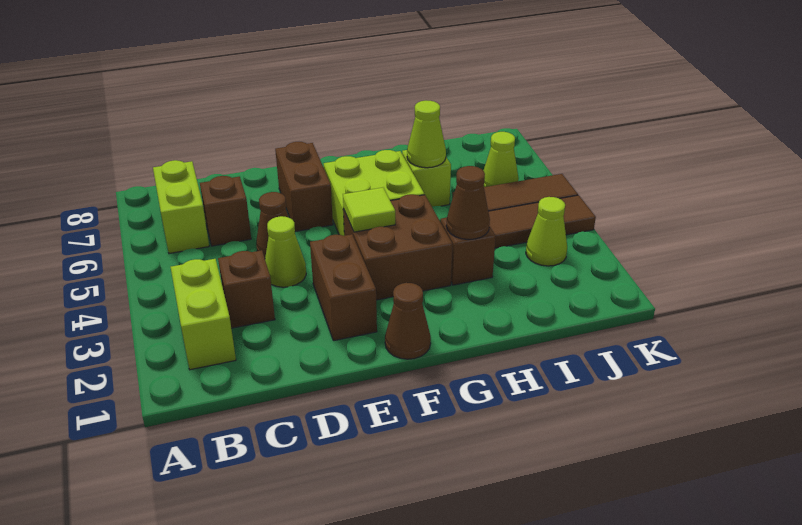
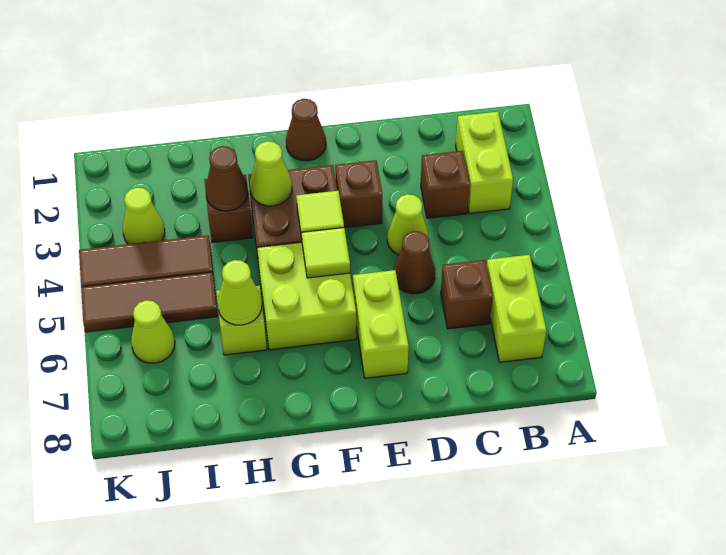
brown 1x2 brick [310,234,377,341] -> brown 1x1 brick [335,160,382,228]
brown 1x2 brick [275,142,333,232] -> lime 1x2 brick [353,270,409,378]
none -> lime 1x1 tile [302,228,350,278]
none -> lime 1x1 cone [250,141,292,206]

